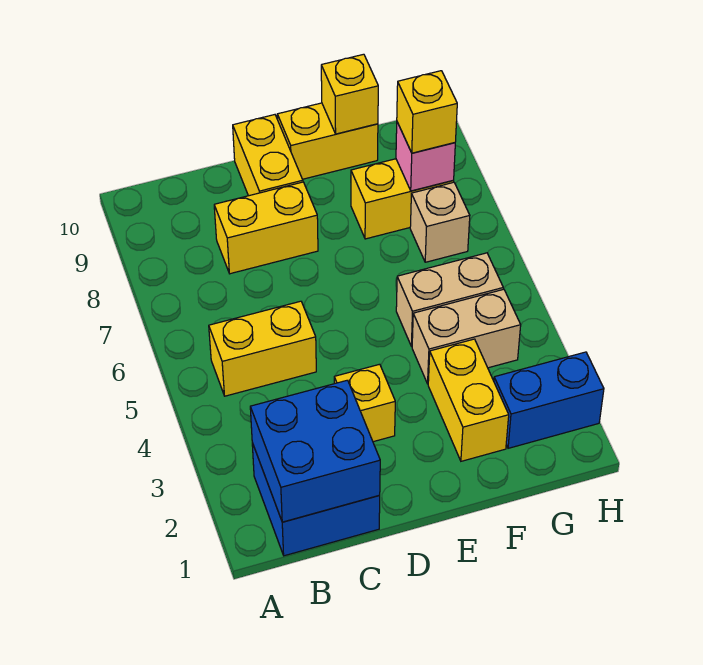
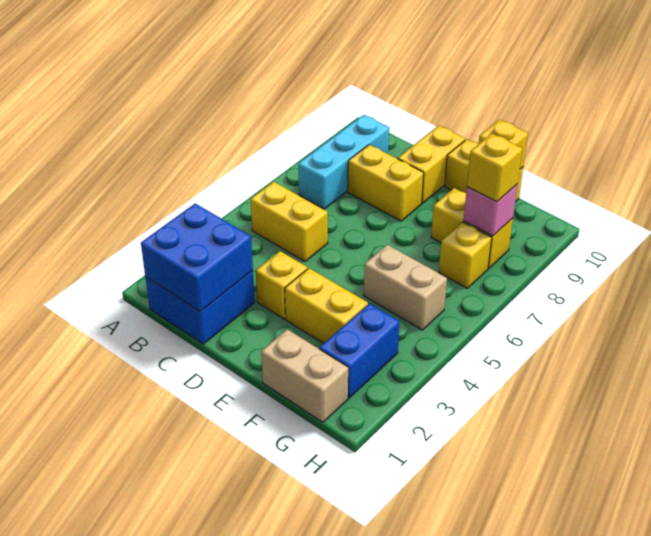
none -> cyan 1x3 brick [298,115,389,209]
yellow 1x2 brick [428,339,509,461] -> yellow 1x2 brick turned to [285,268,368,343]
tan 1x2 brick [412,289,521,384] -> tan 1x2 brick moved to [261,329,348,422]
blue 1x2 brick [494,352,604,448] -> blue 1x2 brick turned to [319,304,400,398]
tan 1x1 brick [410,182,470,262] -> yellow 1x1 brick [439,222,492,288]

